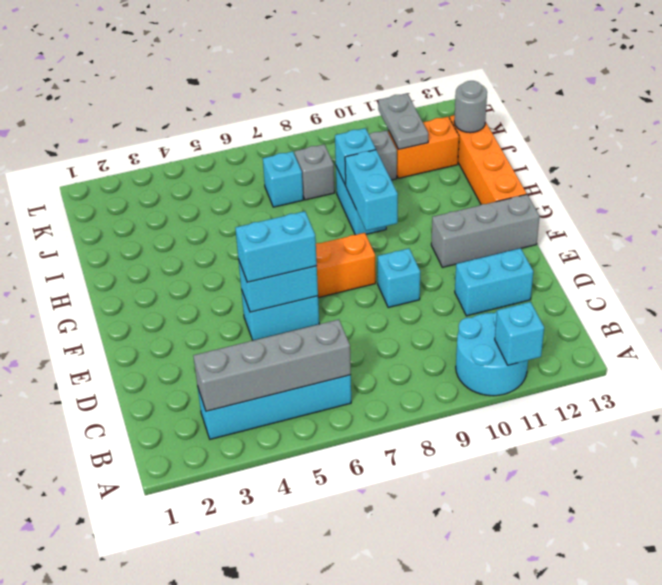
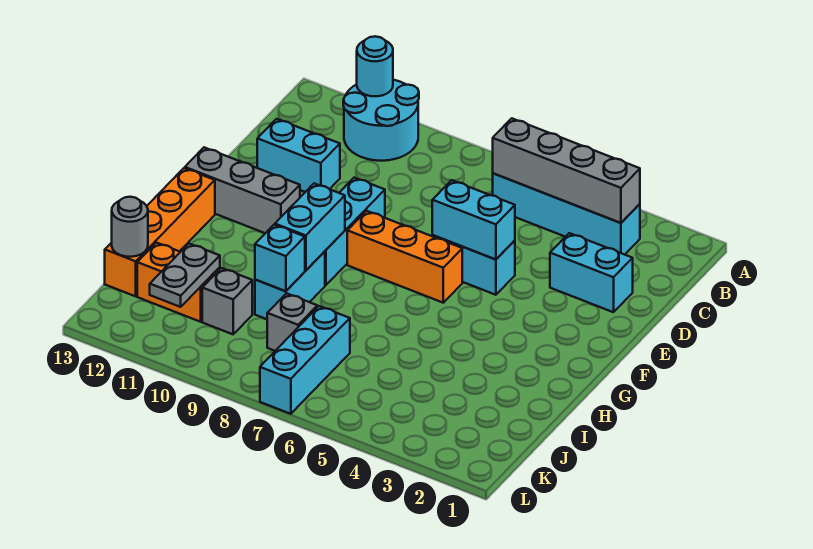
cyan 1x1 brick [495,302,544,365] -> cyan 1x1 round brick [357,36,393,96]
cyan 1x2 brick [235,211,317,282] -> cyan 1x2 brick moved to [550,233,633,312]
cyan 1x1 brick [377,248,420,308] -> cyan 1x3 brick [325,178,385,285]
cyan 1x1 brick [263,151,303,207] -> cyan 1x3 brick [260,306,350,414]

